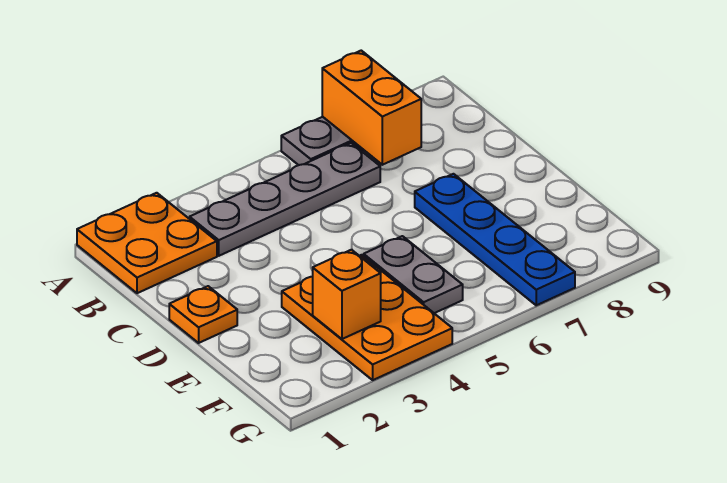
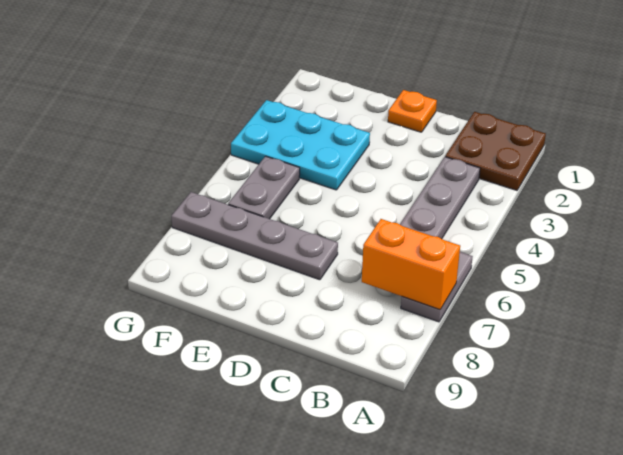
orange 2x2 plate [77,193,217,293] -> brown 2x2 plate [445,112,546,190]
blue 1x4 plate [415,174,575,305] -> grey 1x4 plate [171,192,338,280]
orange 2x3 plate [282,255,452,380] -> cyan 2x3 plate [231,100,370,190]
grey 1x2 plate [364,236,463,313] -> grey 1x2 plate turned to [228,156,300,219]
orange 1x1 brick [313,250,381,339] -> none

